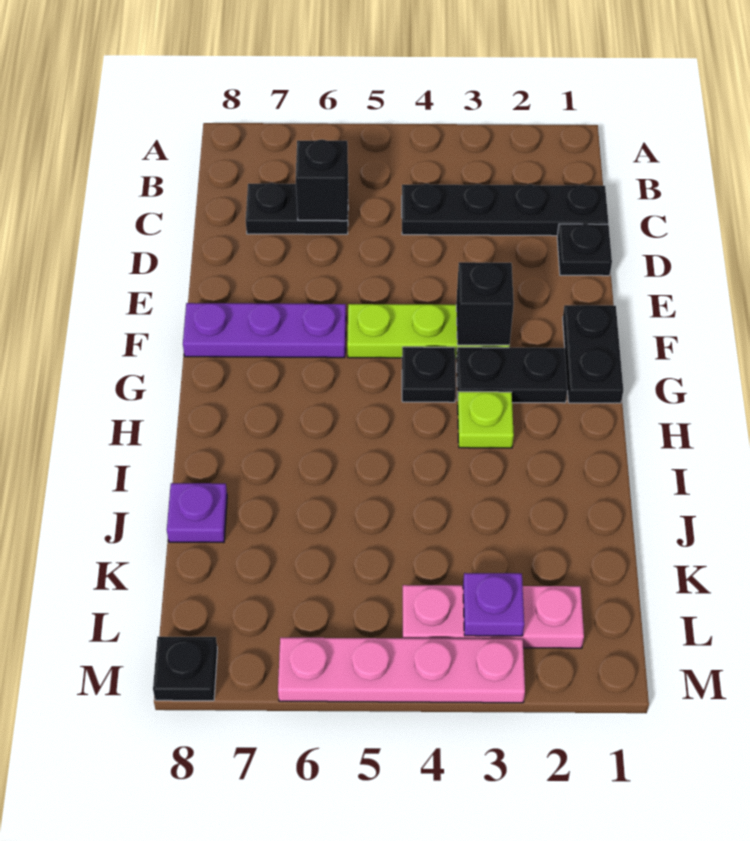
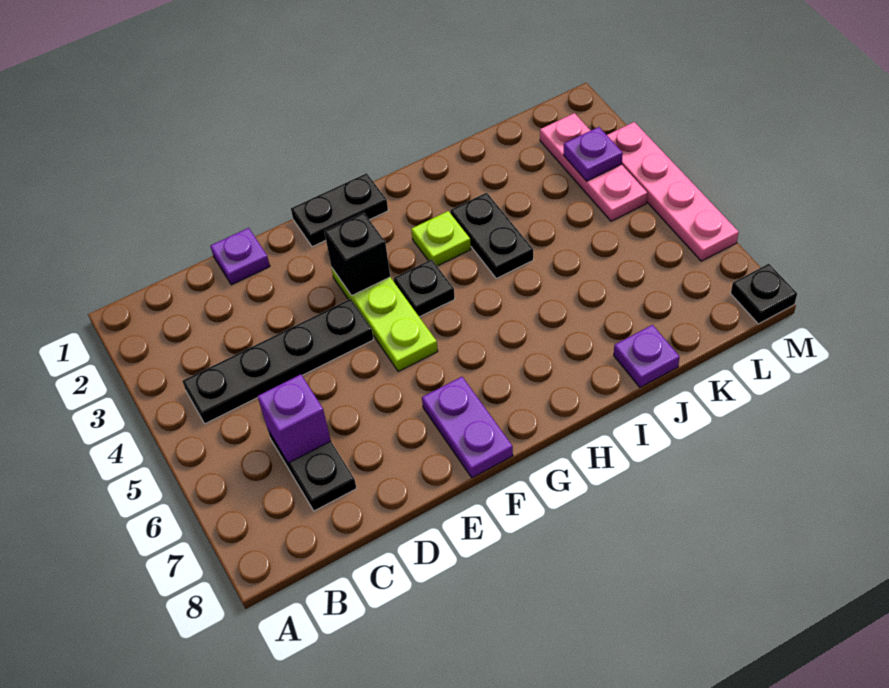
black 1x4 plate [402,184,608,236] -> black 1x4 plate turned to [182,299,374,424]
black 1x1 brick [296,140,348,221] -> purple 1x1 brick [257,374,331,463]
black 1x1 plate [557,224,612,276] -> purple 1x1 plate [211,228,270,285]
purple 1x3 plate [183,303,346,358] -> purple 1x2 plate [422,377,513,478]
black 1x2 plate [457,347,567,403] -> black 1x2 plate moved to [450,193,533,278]

